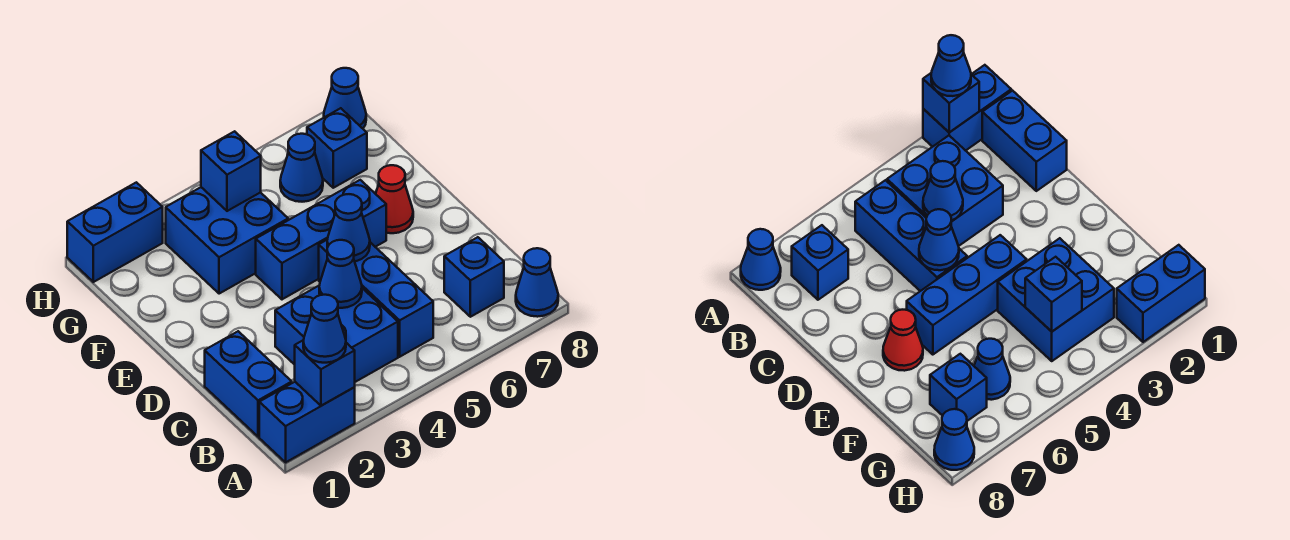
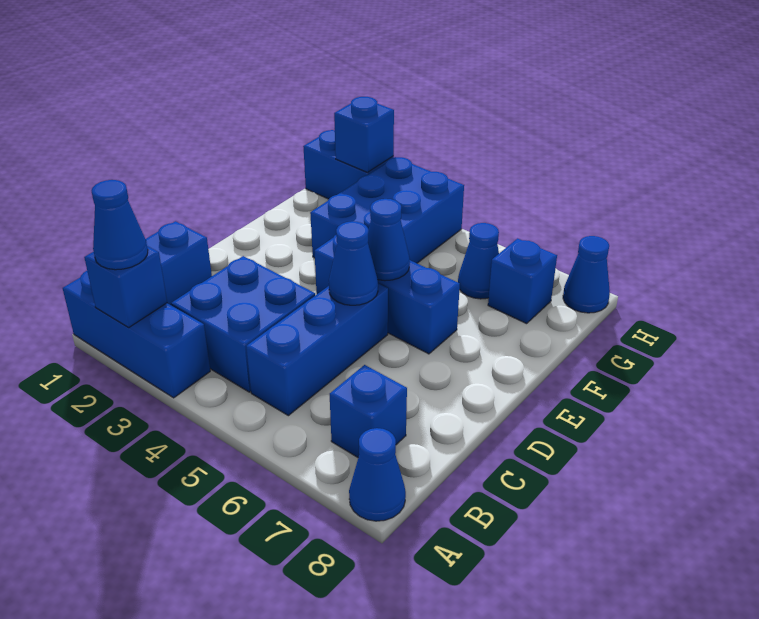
blue 1x2 brick [259,382,355,462] -> blue 1x3 brick [63,271,210,398]
blue 1x1 cone [319,240,362,308] -> blue 1x1 cone moved to [368,199,410,281]
red 1x1 cone [376,165,413,233] -> none
blue 2x2 brick [166,187,288,294] -> blue 2x3 brick [310,157,464,263]
blue 1x1 brick [201,131,261,211] -> blue 1x1 brick moved to [334,97,394,172]

